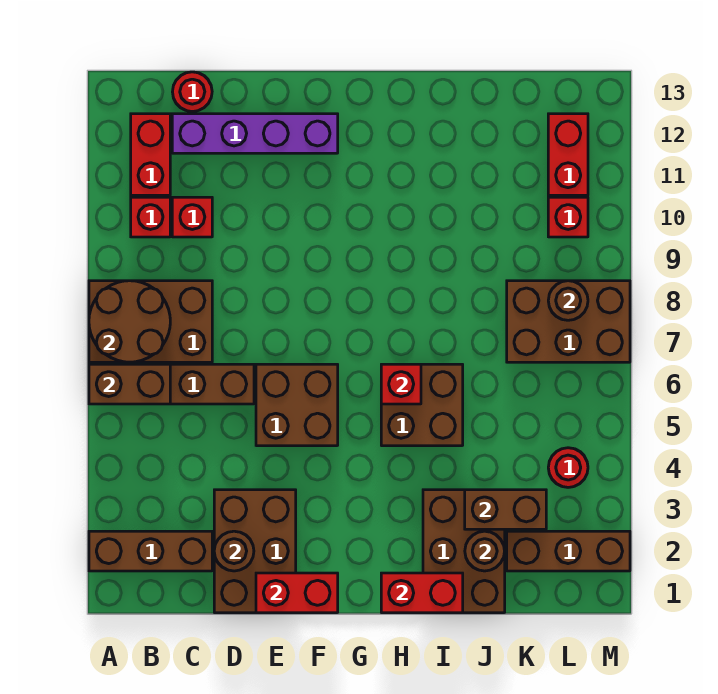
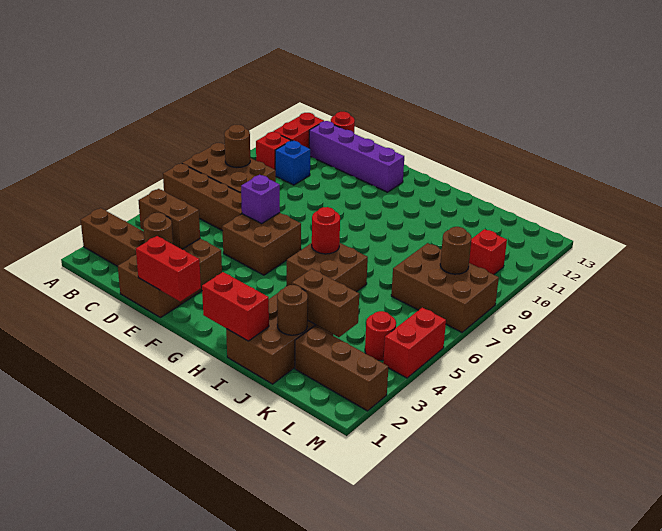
brown 1x2 brick [89,364,170,404] -> brown 1x2 brick moved to [138,189,200,249]
brown 2x2 round brick [89,281,170,362] -> brown 1x1 round brick [224,125,250,168]
red 1x1 brick [172,197,212,237] -> blue 1x1 brick [275,141,310,185]
none -> purple 1x1 brick [241,175,280,224]
red 1x1 brick [381,364,421,404] -> red 1x1 round brick [312,207,340,254]
red 1x2 brick [548,114,588,195] -> red 1x2 brick moved to [383,308,446,378]

